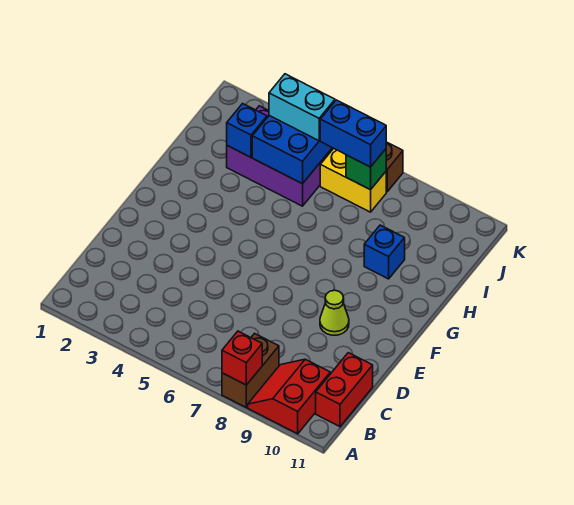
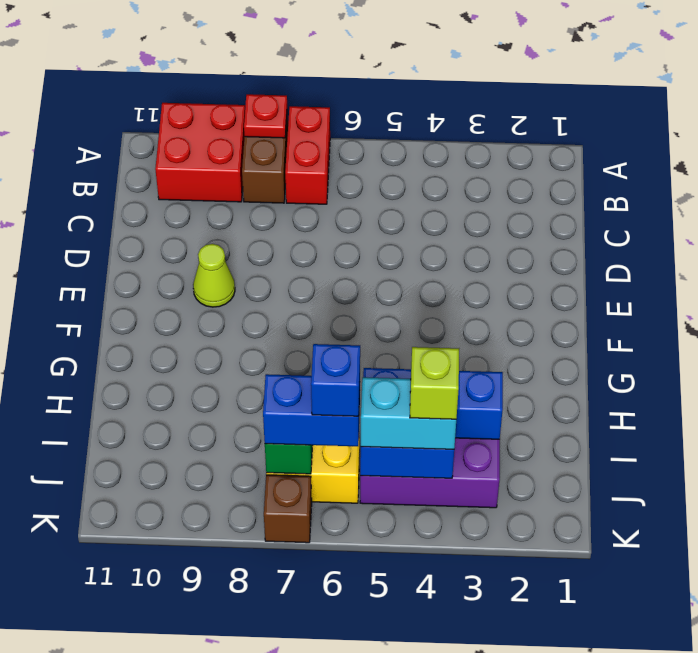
red 1x1 brick [222,331,262,385] -> red 1x1 plate [244,94,287,138]
red 2x2 slope [248,359,330,434] -> red 2x2 brick [155,103,245,202]
red 1x2 brick [316,353,373,427] -> red 1x2 brick moved to [285,106,330,204]
blue 1x1 brick [364,225,405,279] -> blue 1x1 brick moved to [311,344,360,416]
none -> lime 1x1 brick [410,347,459,419]

